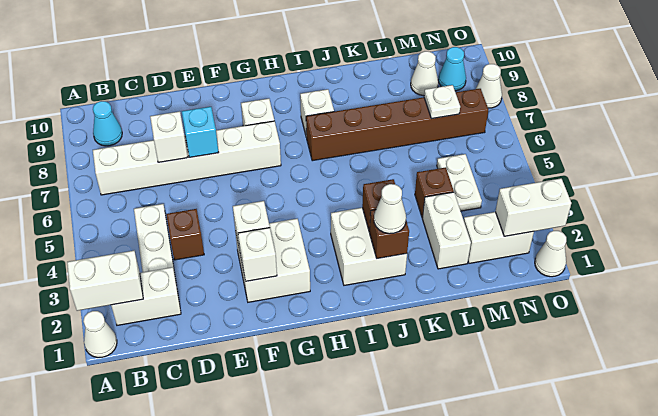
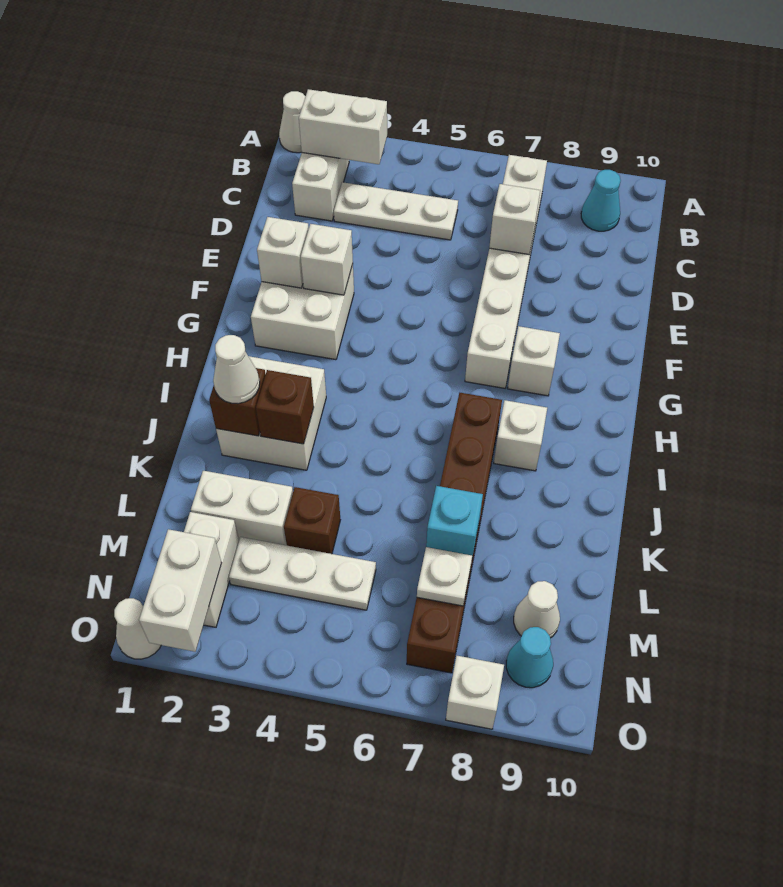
white 1x2 brick [67,251,143,311] -> white 1x2 brick turned to [299,89,387,164]
brown 1x1 brick [166,209,204,260] -> none
cyan 1x1 brick [182,107,219,158] -> cyan 1x1 brick moved to [426,486,483,557]
white 1x2 plate [437,154,482,211] -> white 1x3 plate [229,537,376,610]
white 1x1 cone [476,64,502,108] -> white 1x1 brick [446,656,504,729]

